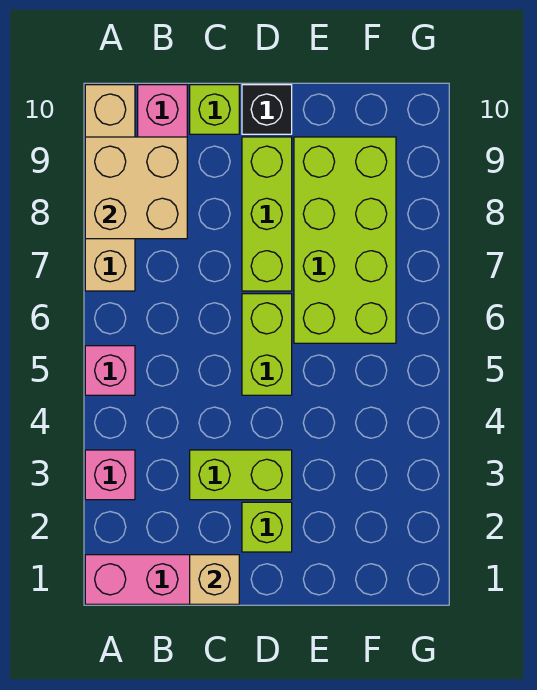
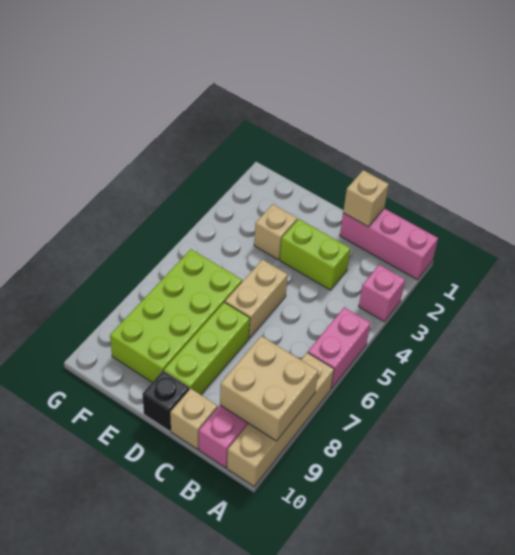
pink 1x1 brick [85,346,135,395] -> pink 1x2 brick [308,308,371,389]
lime 1x1 brick [190,85,239,134] -> tan 1x1 brick [170,389,218,449]
lime 1x1 brick [242,502,292,552] -> none
lime 1x2 brick [242,294,292,395] -> tan 1x2 brick [225,260,288,338]
none -> tan 1x1 brick [254,204,297,259]

